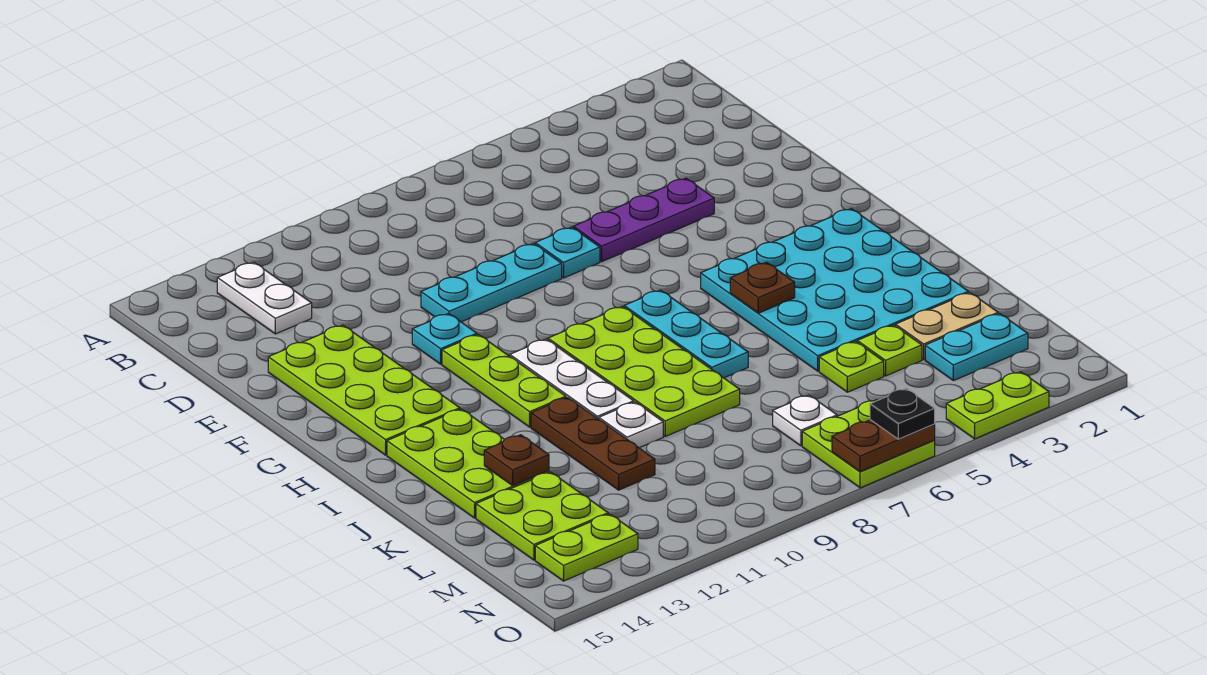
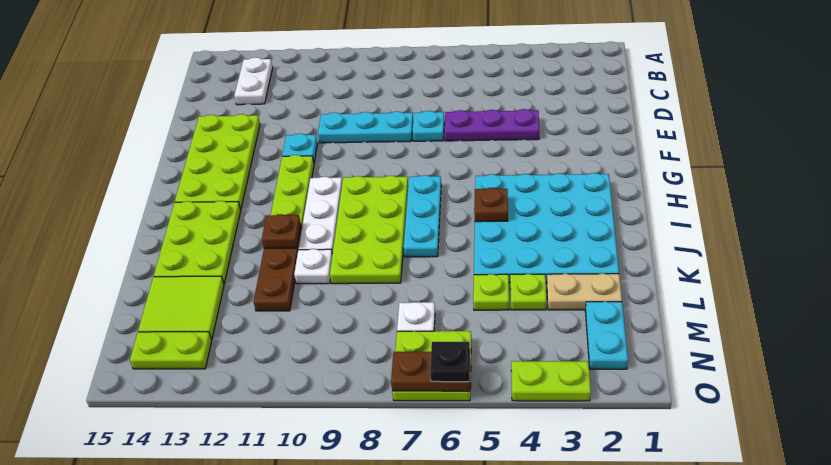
brown 1x1 plate [484,435,549,485] -> brown 1x1 plate moved to [262,214,301,248]
lime 2x2 plate [476,472,608,560] -> lime 2x2 tile [138,276,224,339]
cyan 1x2 plate [925,313,1028,381] -> cyan 1x2 plate turned to [585,302,628,369]

